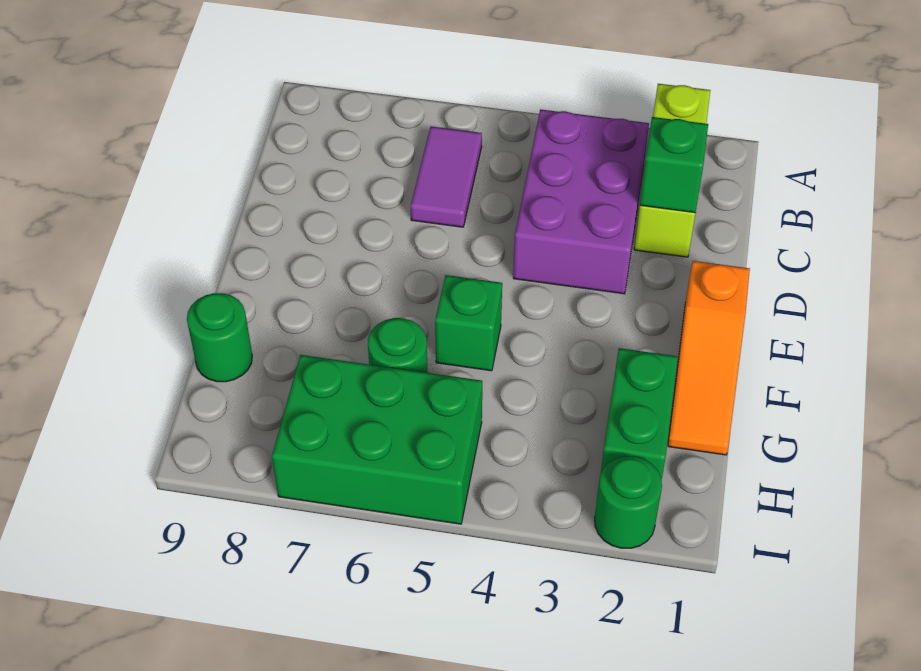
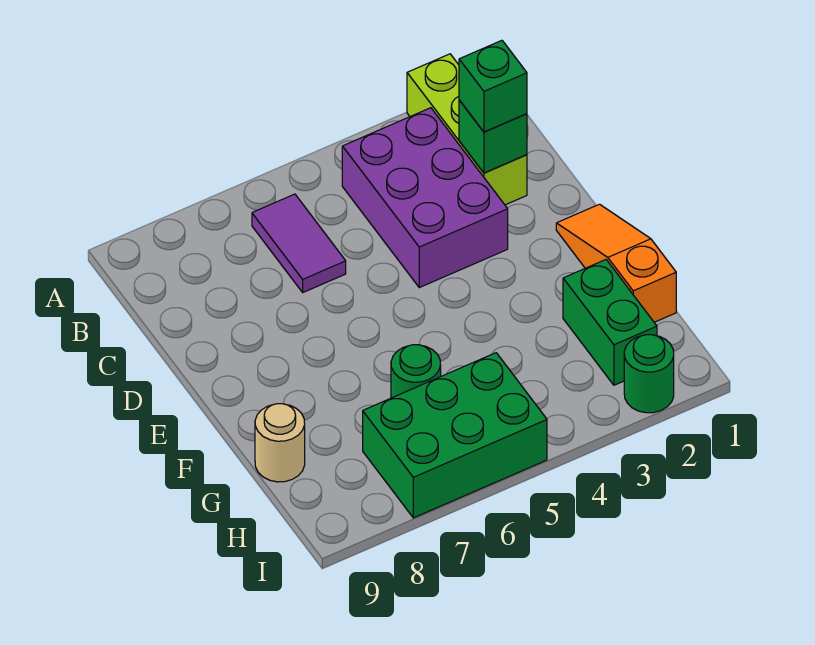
orange 1x3 slope [668,261,750,455] -> orange 1x3 slope turned to [556,204,676,322]
green 1x1 brick [435,275,502,371] -> green 1x1 brick moved to [459,41,527,132]
green 1x1 round brick [187,293,252,382] -> tan 1x1 round brick [255,404,305,482]

